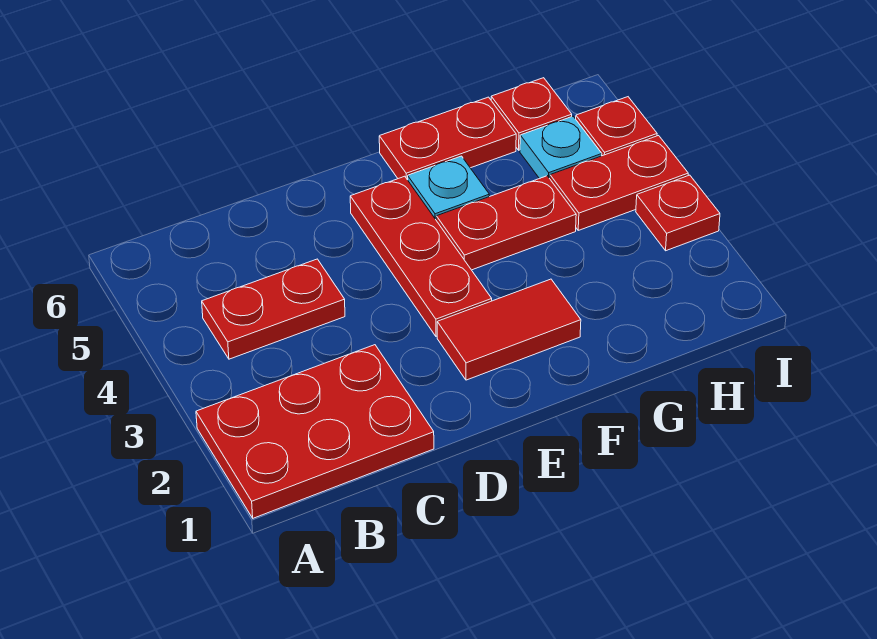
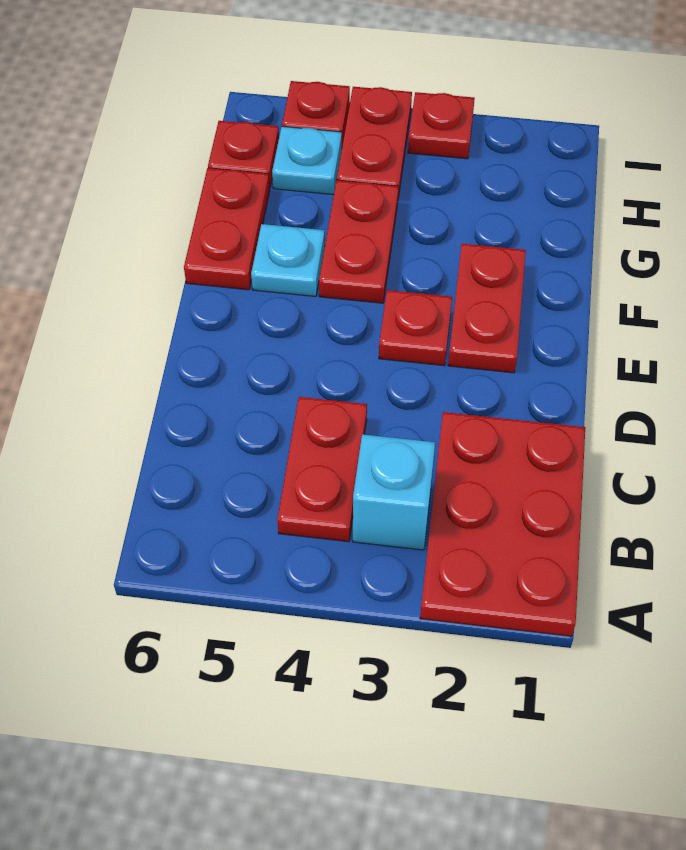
none -> cyan 1x1 brick [353,434,435,550]
red 1x2 tile [437,279,581,380] -> red 1x2 plate [448,244,526,373]
red 1x3 plate [350,176,492,336] -> red 1x1 plate [379,290,452,366]

